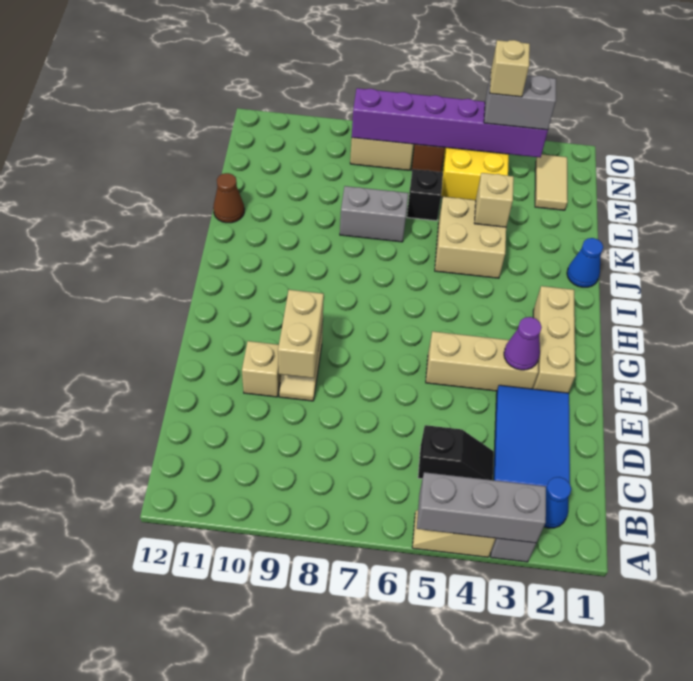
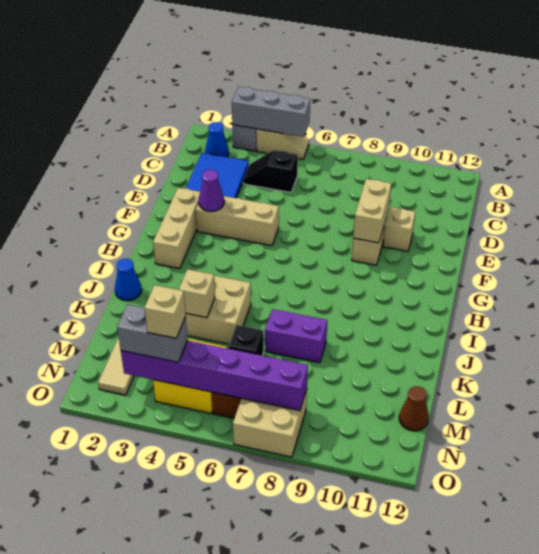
grey 1x2 brick [340,186,408,242] -> purple 1x2 brick [265,309,327,363]
brown 1x1 cone [213,173,244,223] -> brown 1x1 cone moved to [399,386,428,431]

